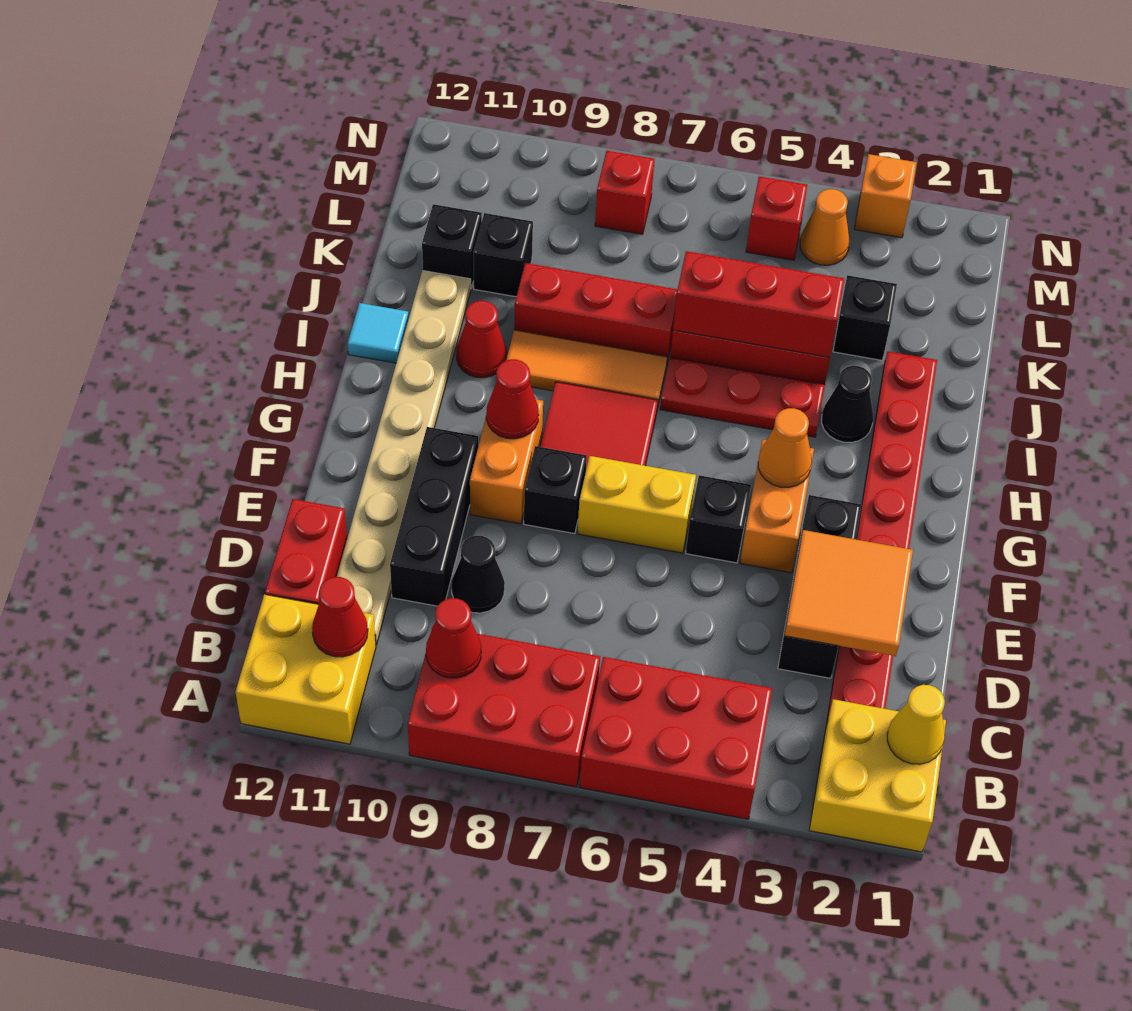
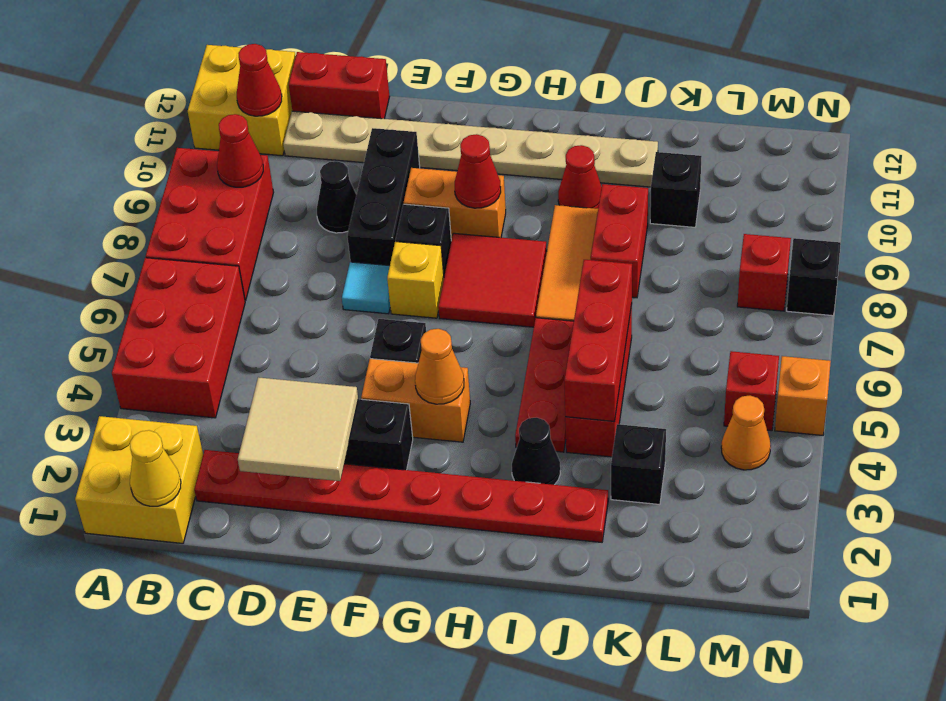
orange 2x2 tile [784,530,913,656] -> tan 2x2 tile [238,377,358,481]
black 1x3 brick [390,427,478,606] -> black 1x3 brick turned to [347,128,420,266]
yellow 1x2 brick [578,456,696,553] -> yellow 1x1 brick [387,241,444,318]
cyan 1x1 tile [348,303,408,363] -> cyan 1x1 tile moved to [342,262,390,314]
red 1x3 brick [514,263,677,363] -> red 1x2 brick [591,184,648,298]
black 1x1 brick [422,204,482,288] -> black 1x1 brick moved to [787,238,841,316]
orange 1x1 brick [855,154,917,238] -> orange 1x1 brick moved to [775,356,831,435]

